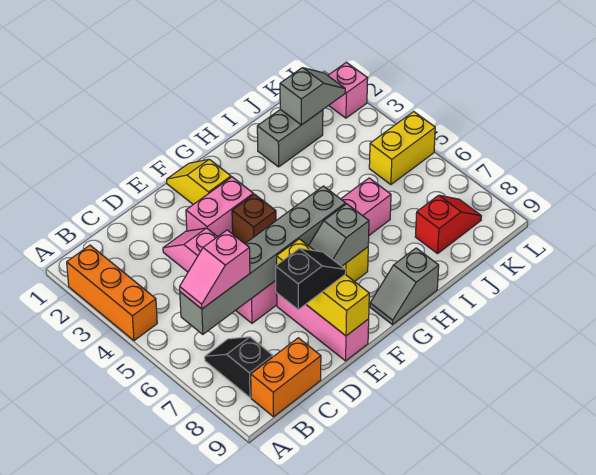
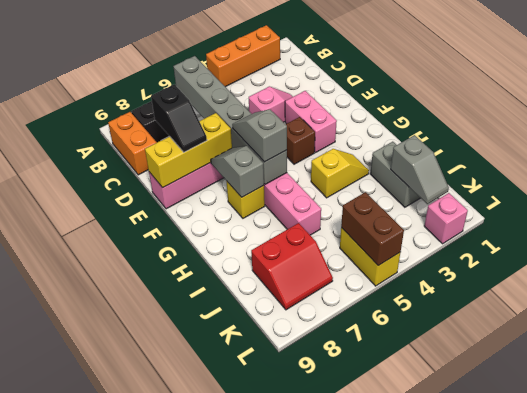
pink 1x2 slope [180,230,250,309] -> none
yellow 1x2 slope [167,159,231,204] -> yellow 1x2 slope moved to [311,149,369,198]
grey 1x2 slope [370,248,439,325] -> grey 1x2 slope moved to [232,109,287,162]
red 1x2 slope [415,195,481,254] -> red 2x2 slope [251,223,333,310]
none -> brown 1x2 brick [341,192,404,266]

